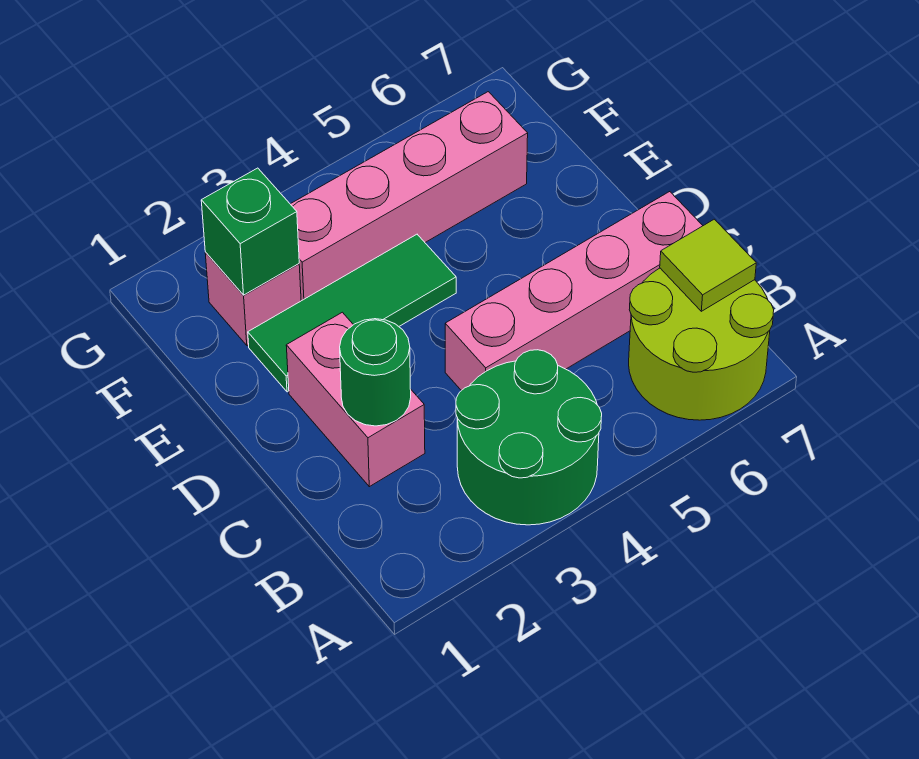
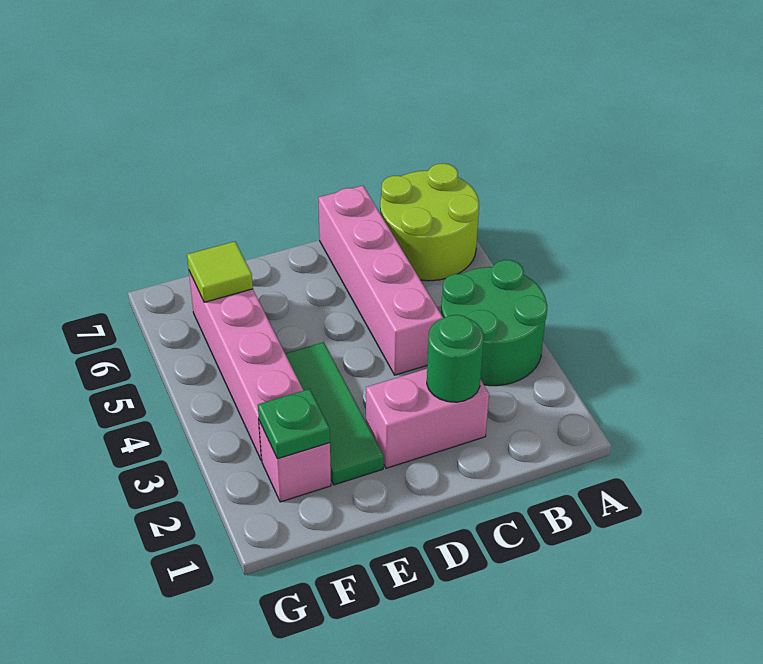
lime 1x1 tile [660,219,756,311] -> lime 1x1 tile moved to [187,241,253,302]
green 1x1 brick [201,168,299,295] -> green 1x1 plate [258,389,330,459]

